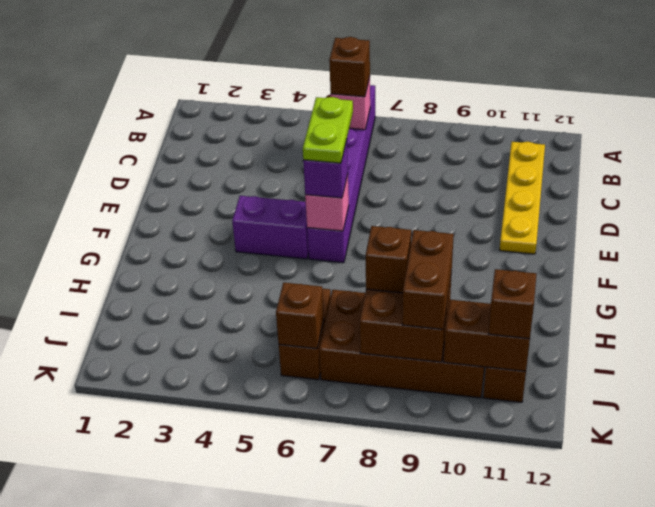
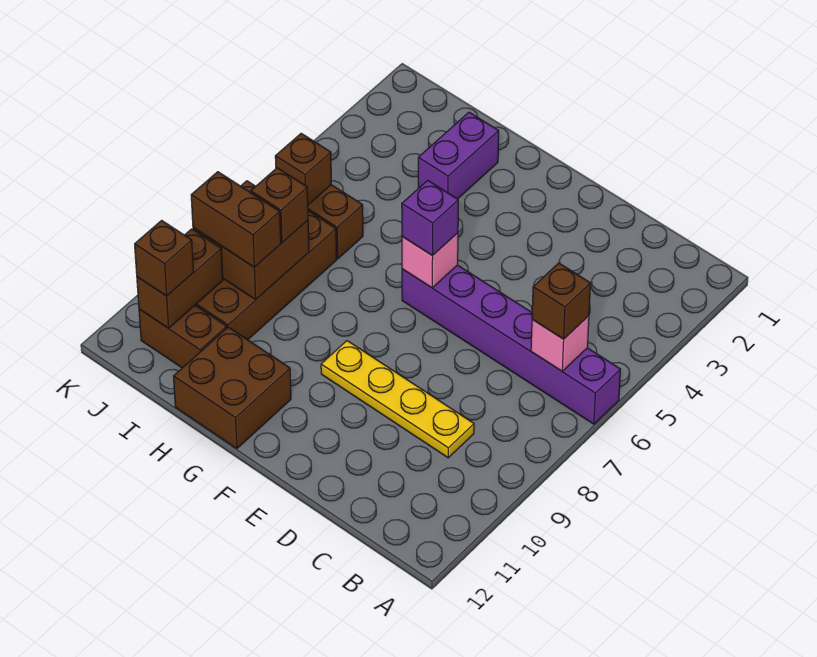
yellow 1x4 plate [500,142,545,254] -> yellow 1x4 plate moved to [321,341,474,458]
lime 1x2 plate [303,97,353,163] -> none
purple 1x2 brick [232,196,309,259] -> purple 1x2 brick moved to [418,112,499,199]
none -> brown 2x2 brick [174,327,291,449]

